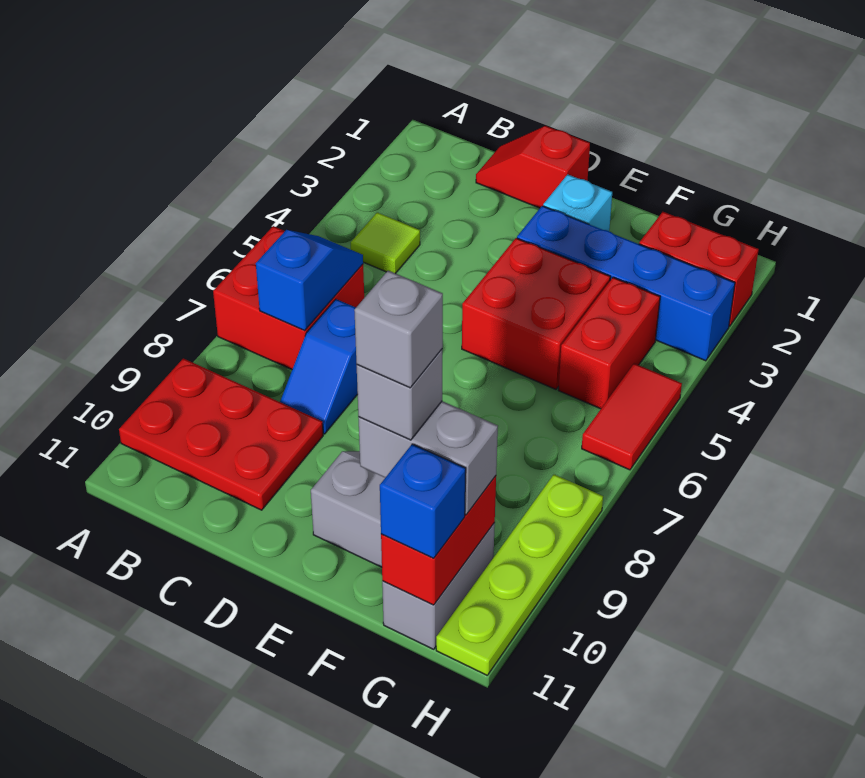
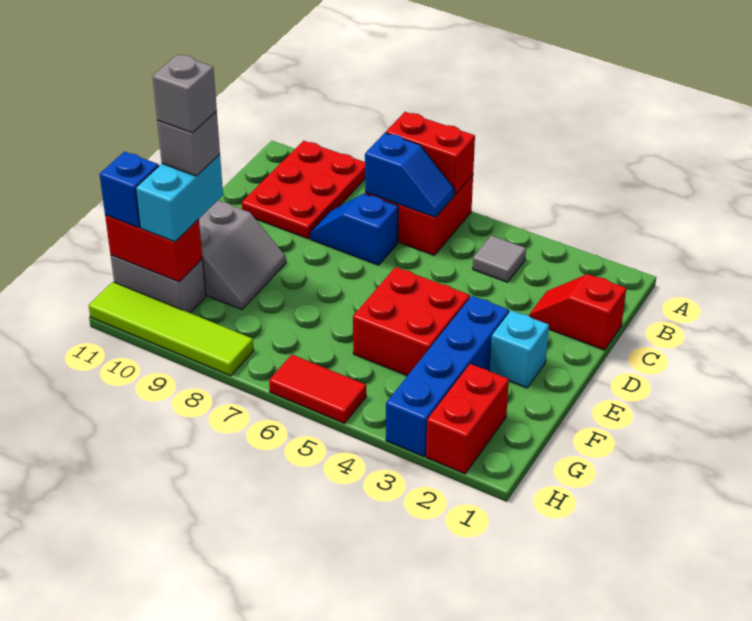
lime 1x1 tile [351,213,420,274] -> grey 1x1 tile [473,236,526,282]
red 1x2 slope [476,126,590,208] -> red 1x2 slope turned to [529,274,626,350]
grey 1x2 brick [358,401,498,515] -> cyan 1x2 brick [136,154,223,242]
red 1x2 brick [558,277,660,409] -> red 1x2 brick moved to [386,112,475,195]
lime 1x4 plate [436,474,603,675] -> lime 1x4 tile [89,282,254,376]

